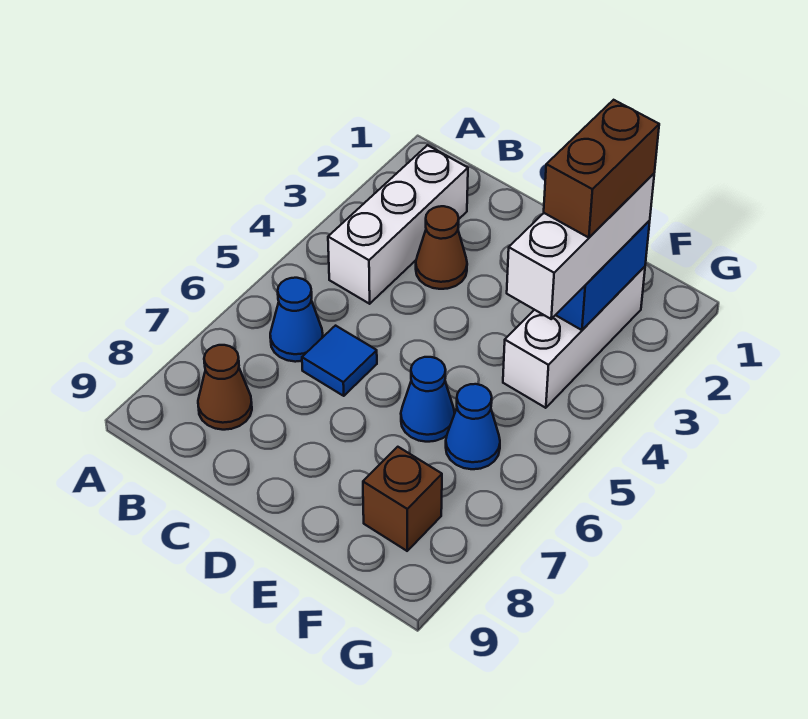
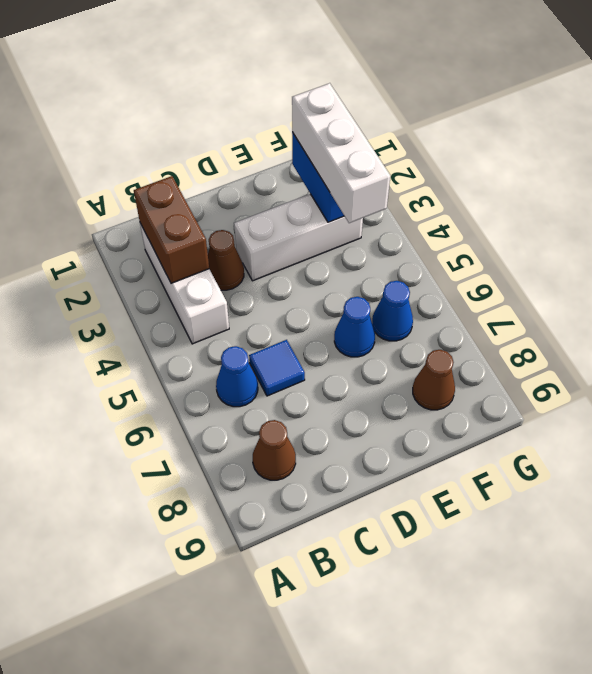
white 1x3 brick [503,267,645,408] -> white 1x3 brick turned to [234,194,363,281]
brown 1x2 brick [544,100,659,238] -> brown 1x2 brick moved to [134,176,209,283]
brown 1x1 brick [363,447,442,551] -> brown 1x1 cone [413,350,455,410]

